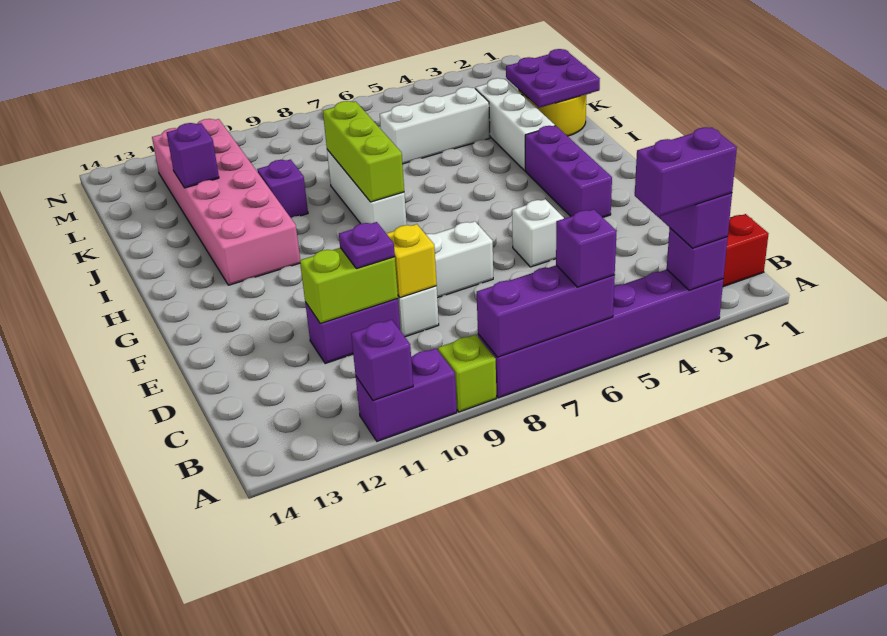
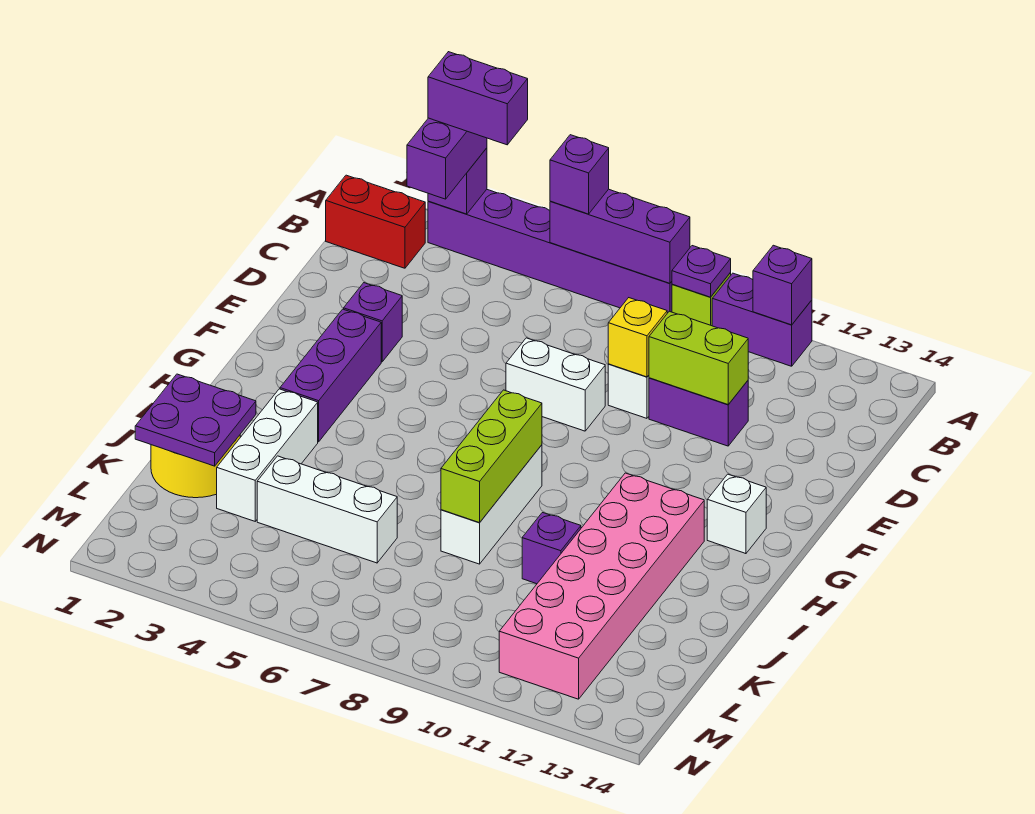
purple 1x1 plate [339,222,395,269] -> purple 1x1 plate moved to [672,246,731,297]
white 1x1 brick [512,199,564,267] -> white 1x1 brick moved to [707,474,766,554]
purple 1x1 brick [167,123,219,188] -> purple 1x1 brick moved to [344,283,402,362]

